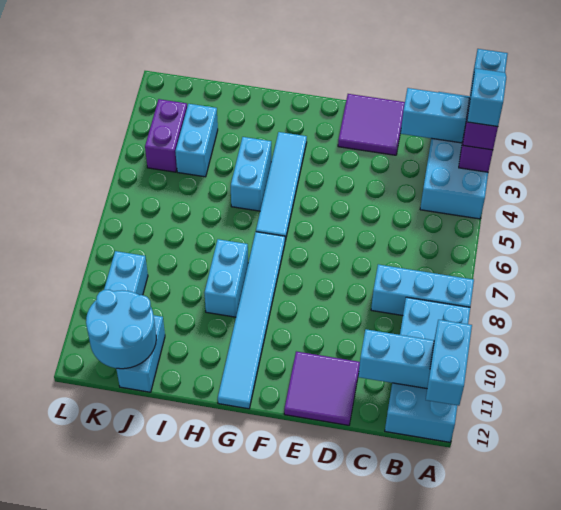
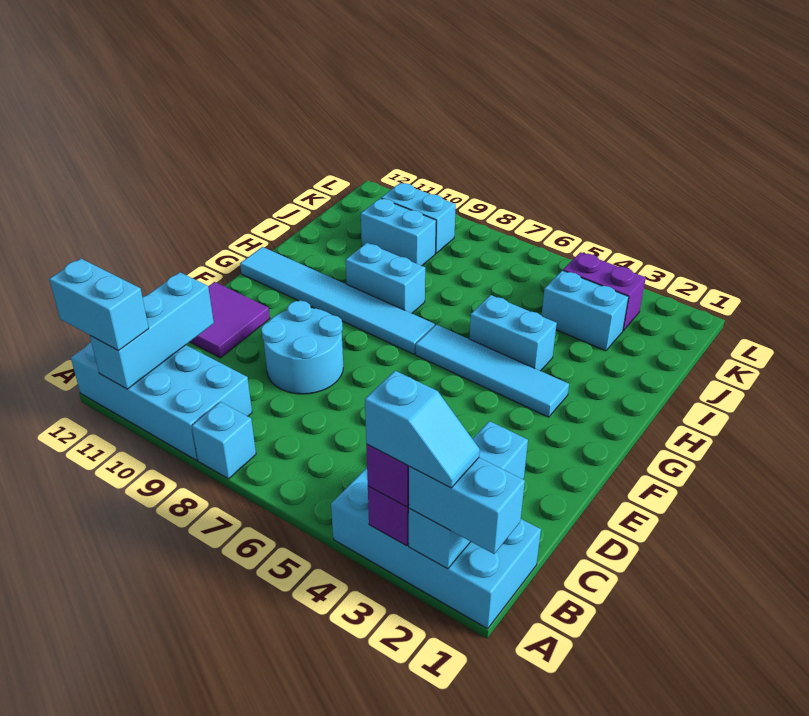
cyan 1x3 brick [371,264,474,315] -> cyan 1x1 brick [192,402,256,479]
purple 2x2 tile [338,94,405,155] -> none
cyan 1x2 brick [116,315,165,392] -> cyan 1x2 brick moved to [361,198,436,266]
cyan 2x2 round brick [86,290,156,369] -> cyan 2x2 round brick moved to [261,301,343,394]

